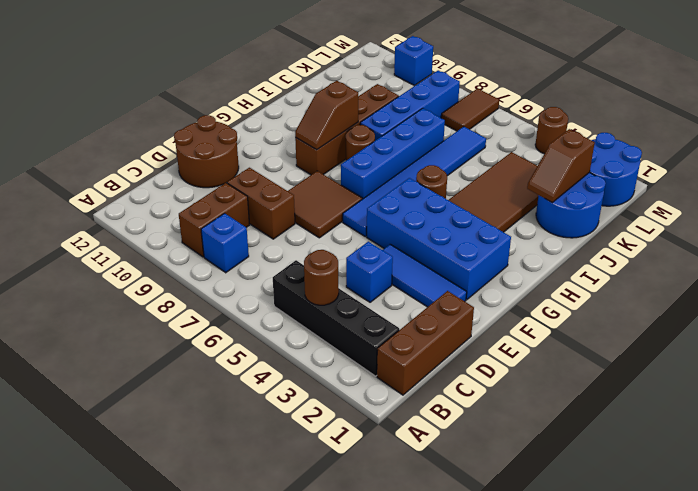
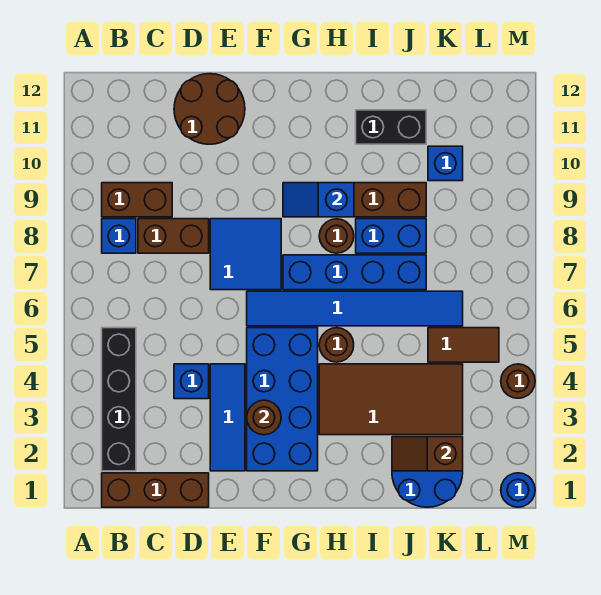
brown 1x1 round brick [304,250,339,305] -> brown 1x1 round brick moved to [247,400,281,435]
brown 1x2 brick [227,168,295,239] -> brown 1x2 brick turned to [138,219,209,253]
brown 2x2 tile [288,171,362,238] -> blue 2x2 tile [210,219,281,290]
brown 1x2 slope [295,81,358,150] -> blue 1x2 slope [283,183,354,217]
blue 1x4 brick [360,70,460,141] -> blue 1x2 brick [356,219,426,253]
none -> black 1x2 brick [356,110,426,144]
blue 2x2 round brick [590,133,642,206] -> blue 1x1 round brick [501,473,535,507]
brown 1x2 tile [441,88,499,131] -> brown 1x2 tile moved to [428,328,499,362]
blue 1x1 brick [394,36,433,85] -> blue 1x1 brick moved to [428,146,463,181]

